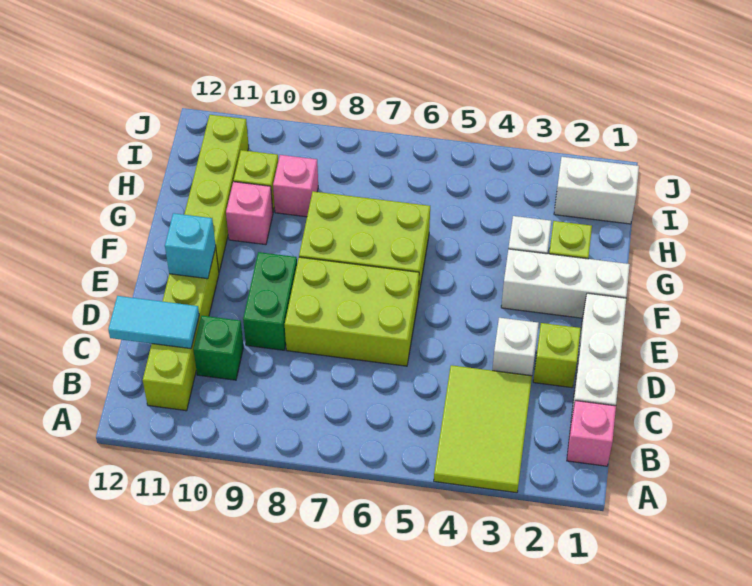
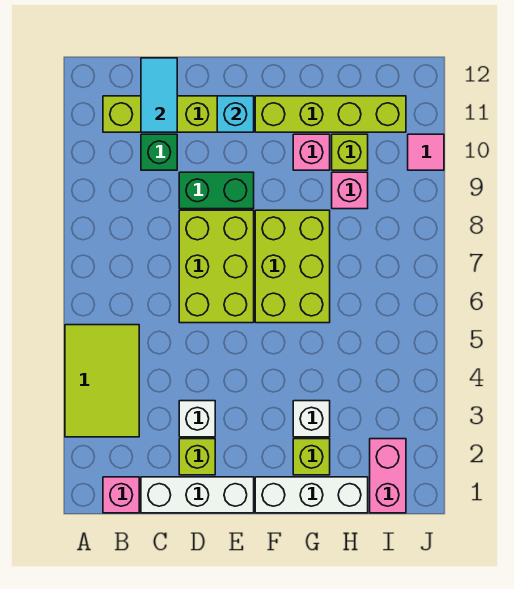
lime 2x3 tile [434,365,532,493] -> lime 2x3 tile turned to [65,325,139,437]
white 1x3 brick [501,249,630,318] -> white 1x3 brick turned to [255,477,368,513]
white 1x2 brick [554,157,639,224] -> pink 1x2 brick [370,439,406,513]
none -> pink 1x1 tile [408,134,444,170]

